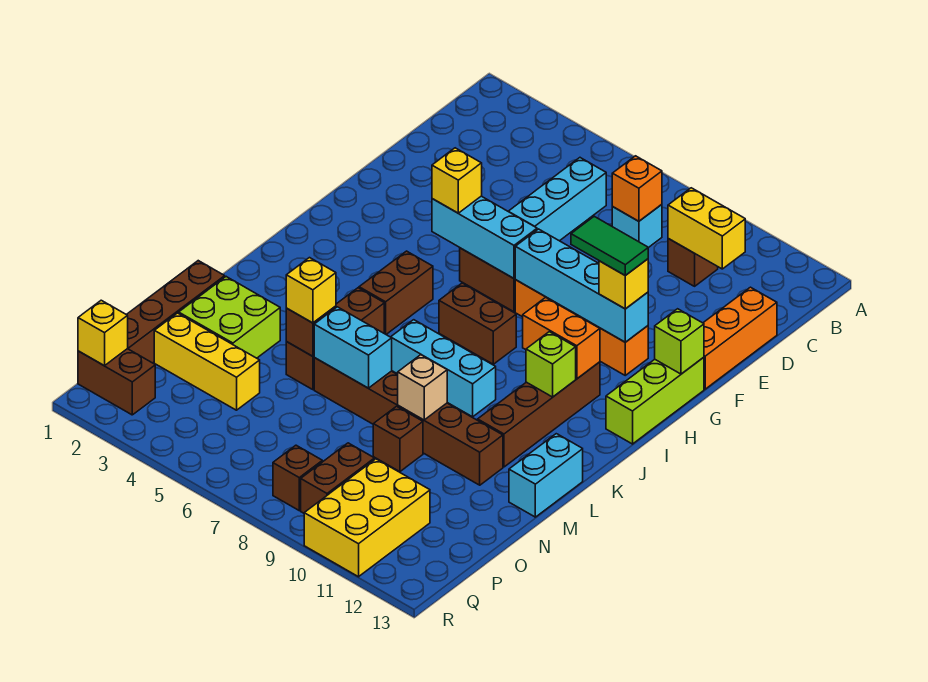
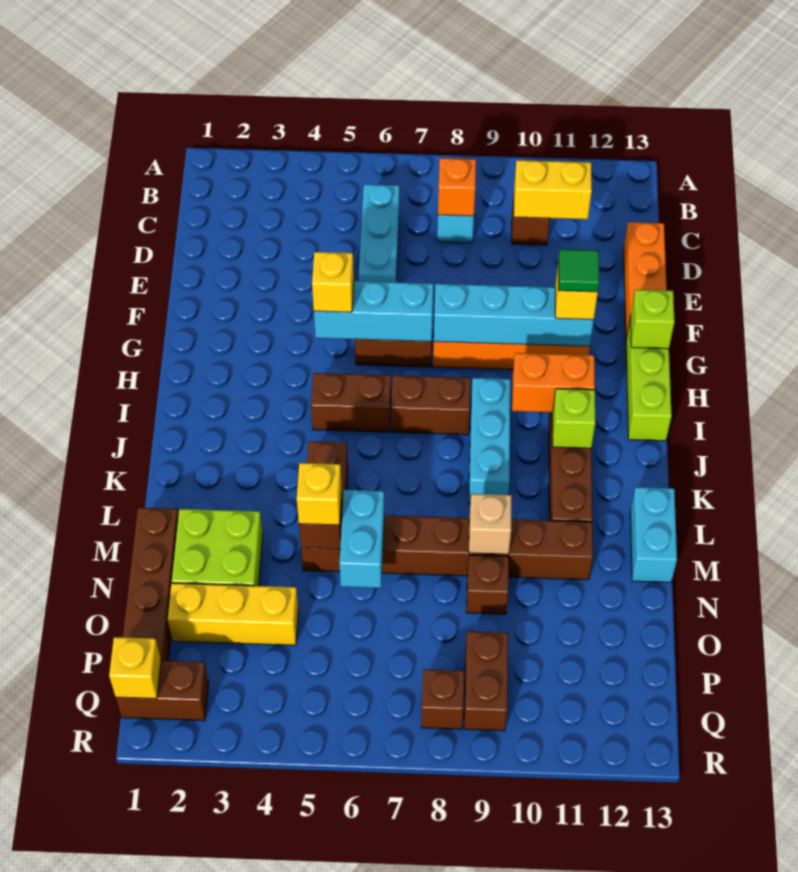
green 1x2 tile [571,216,648,275] -> green 1x1 tile [559,249,599,292]
brown 1x2 brick [359,251,433,334] -> brown 1x2 brick turned to [311,373,391,432]
cyan 1x3 brick [391,320,496,417] -> cyan 1x3 brick turned to [469,378,510,504]
cyan 1x2 brick [314,307,392,388] -> cyan 1x2 brick turned to [340,490,384,588]
yellow 2x3 brick [304,459,430,577] -> none

